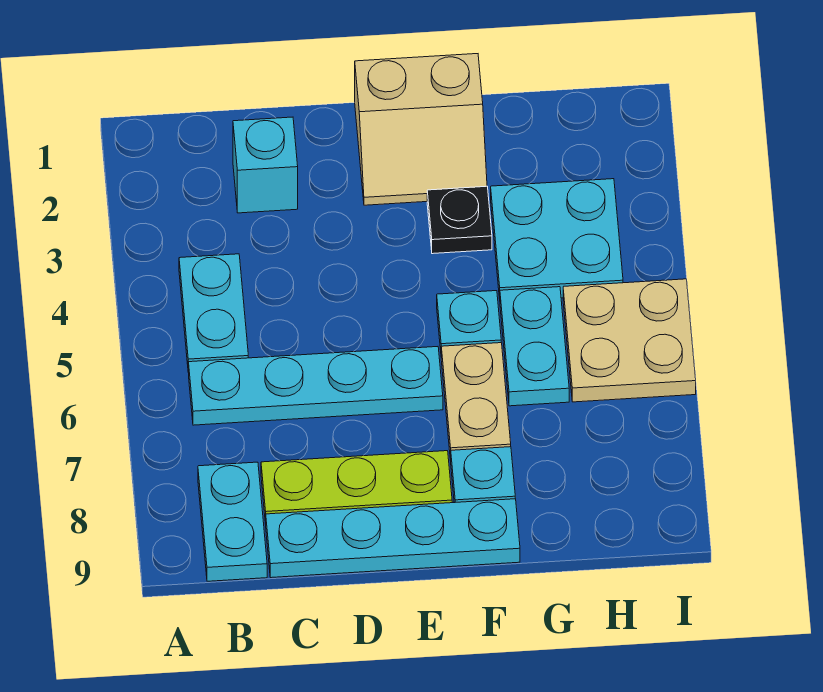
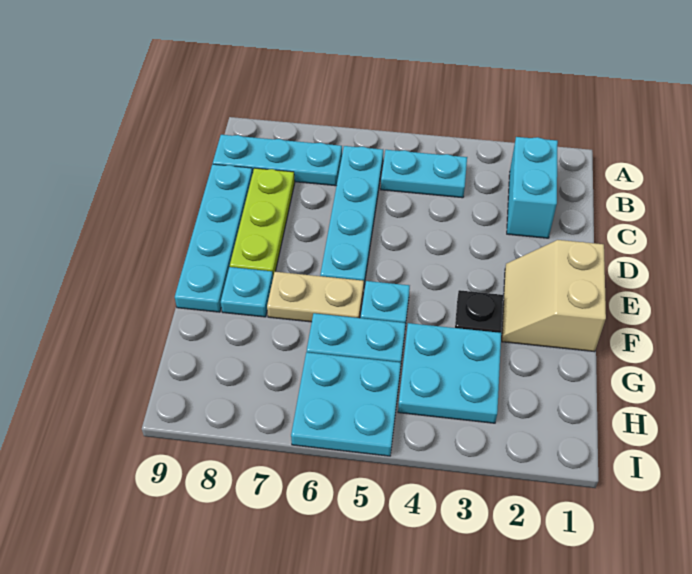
cyan 1x2 plate [198,462,267,581] -> cyan 1x3 plate [213,135,342,186]
cyan 1x1 brick [233,117,298,213] -> cyan 1x2 brick [507,137,558,238]
tan 2x2 plate [563,279,696,402] -> cyan 2x2 plate [291,352,401,456]

